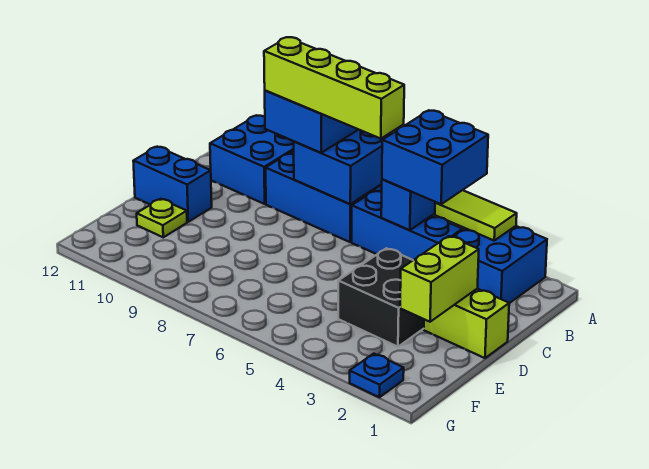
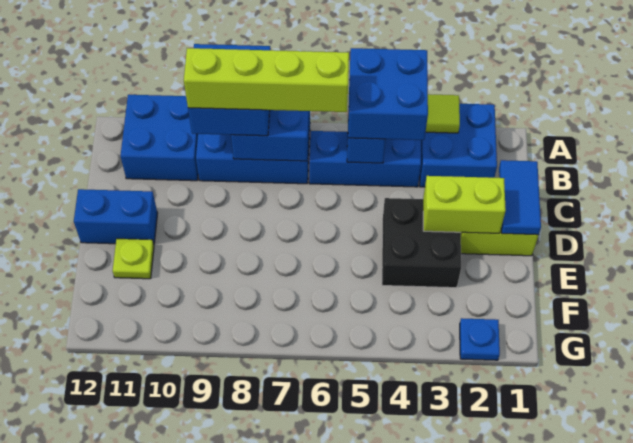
none -> blue 1x2 tile [499,160,541,235]
lime 1x2 brick [400,236,479,322] -> lime 1x2 brick turned to [423,176,506,233]

